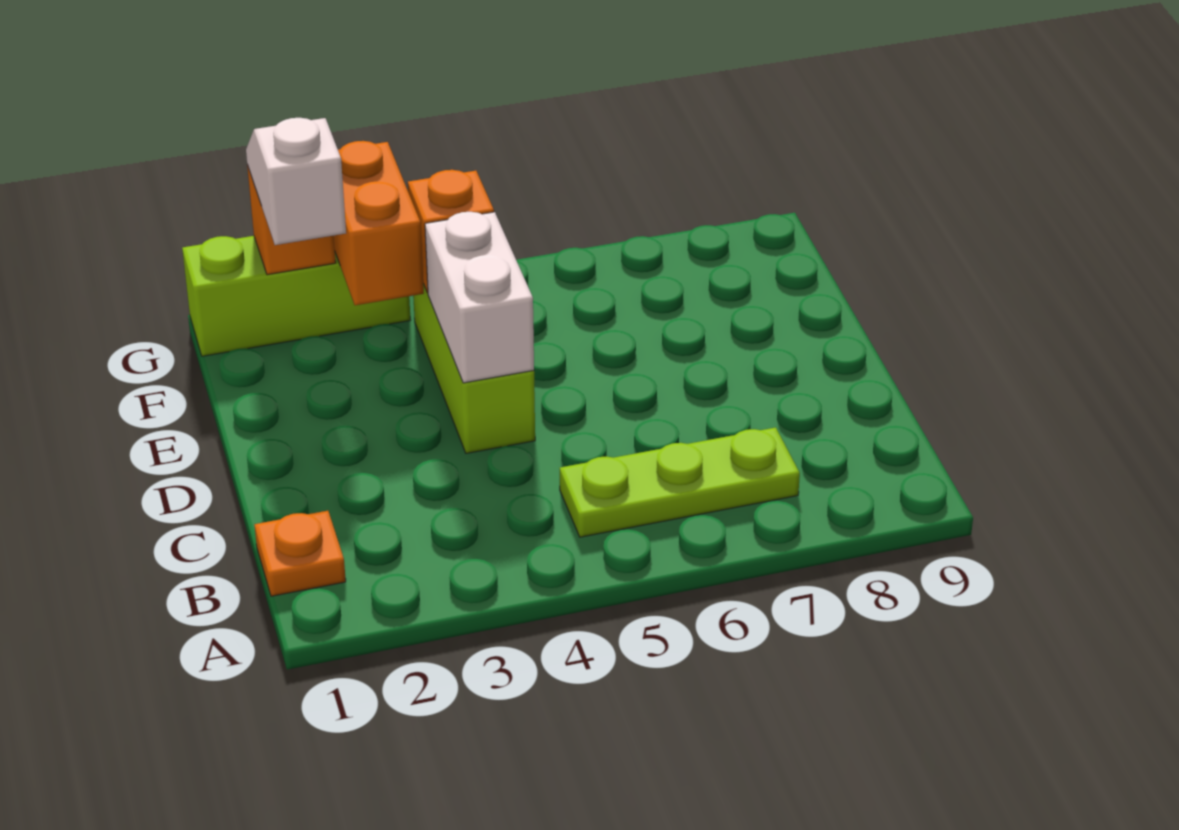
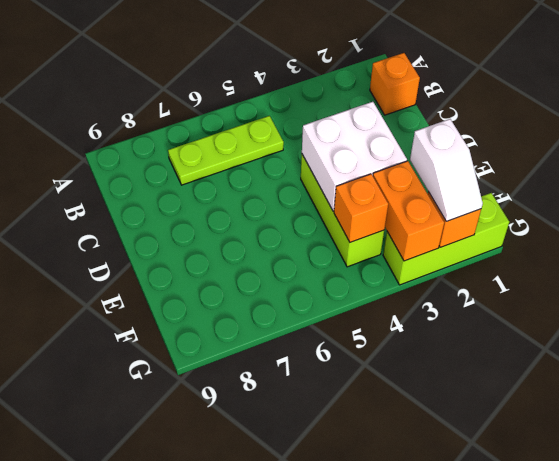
orange 1x1 plate [254,511,346,596] -> orange 1x1 brick [370,53,420,115]
white 1x2 brick [425,212,534,383] -> white 2x2 brick [302,102,407,211]

